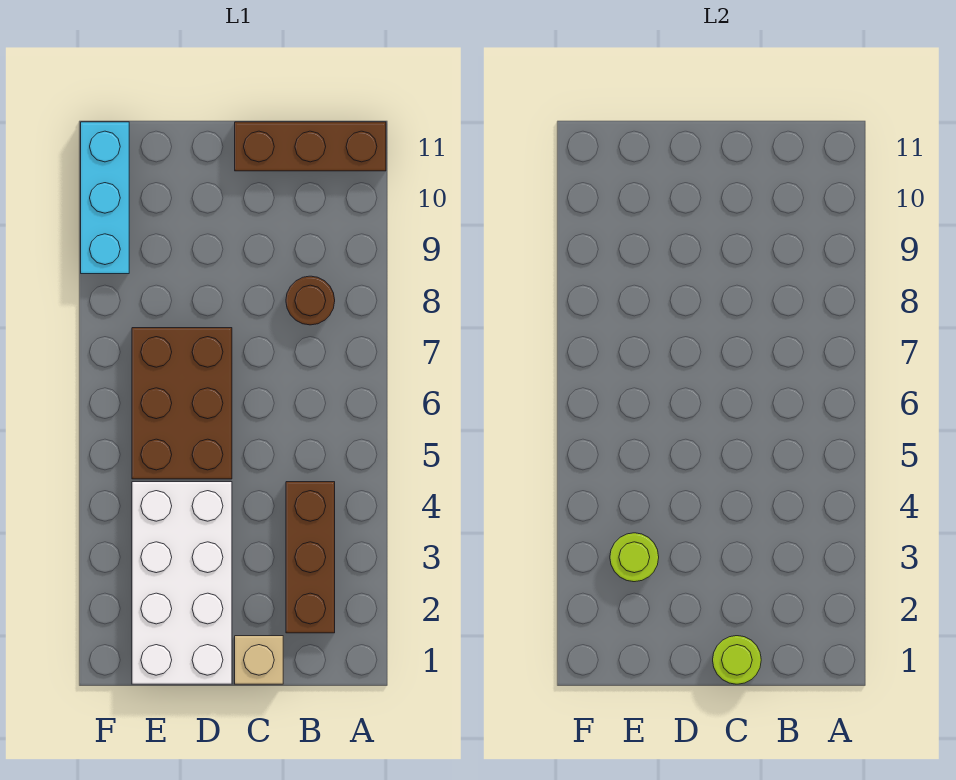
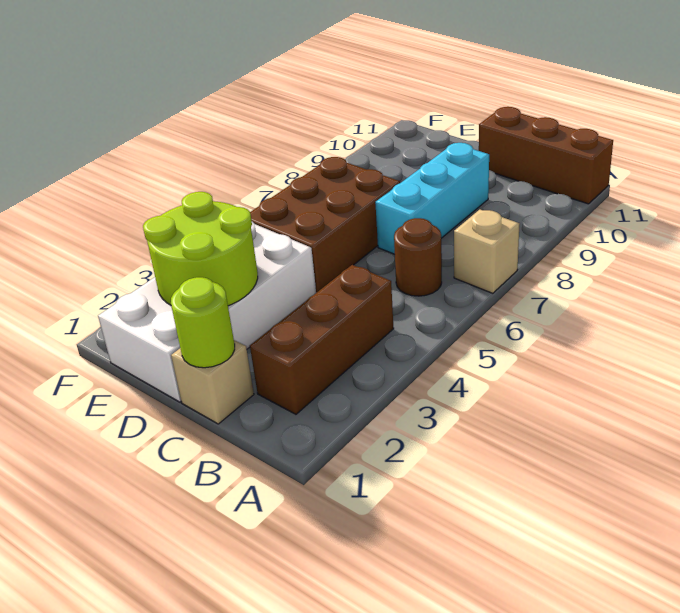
none -> tan 1x1 brick [454,210,519,293]
brown 1x1 round brick [286,276,335,325] -> brown 1x1 round brick moved to [394,218,442,296]
lime 1x1 round brick [610,533,659,582] -> lime 2x2 round brick [143,192,258,306]
cyan 1x3 brick [81,122,129,274] -> cyan 1x3 brick moved to [375,143,489,254]

